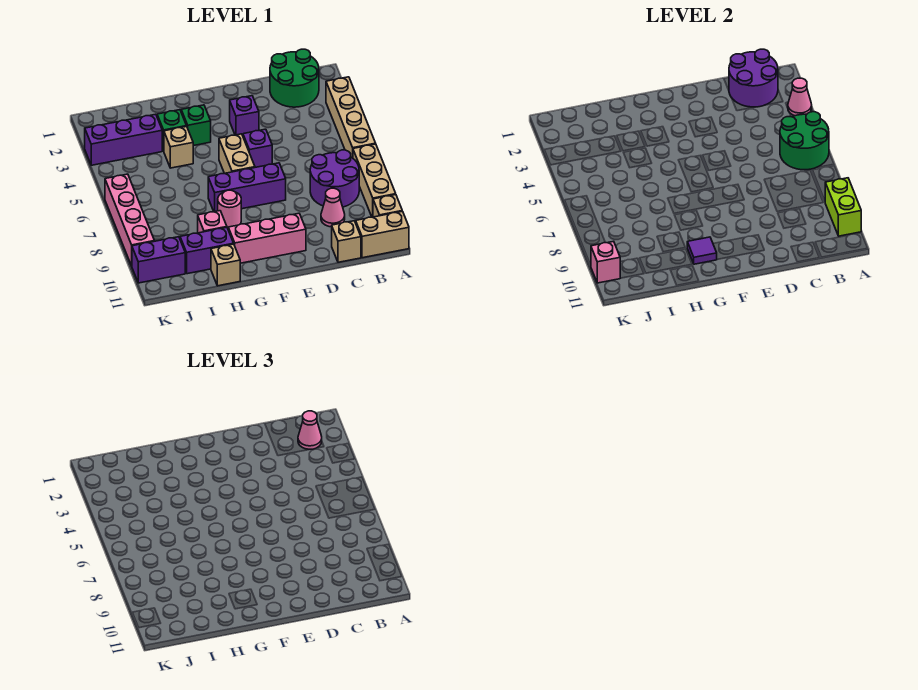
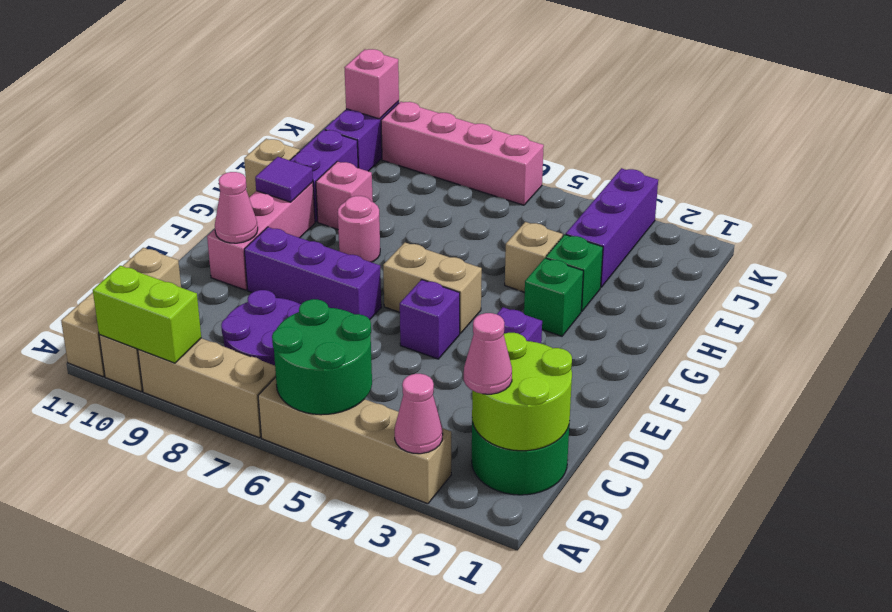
purple 2x2 round brick [729,49,778,107] -> lime 2x2 round brick [472,333,572,451]
pink 1x1 cone [321,188,345,227] -> pink 1x1 cone moved to [215,172,258,243]
purple 1x3 brick [208,163,286,212] -> purple 1x3 brick turned to [244,227,381,319]

